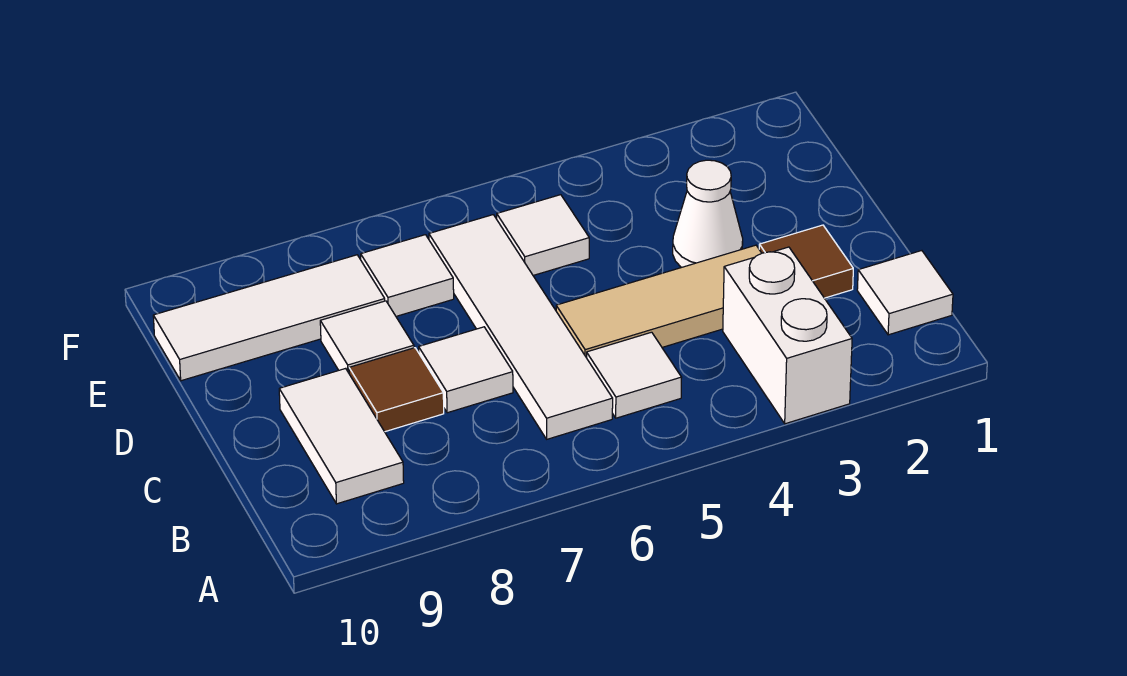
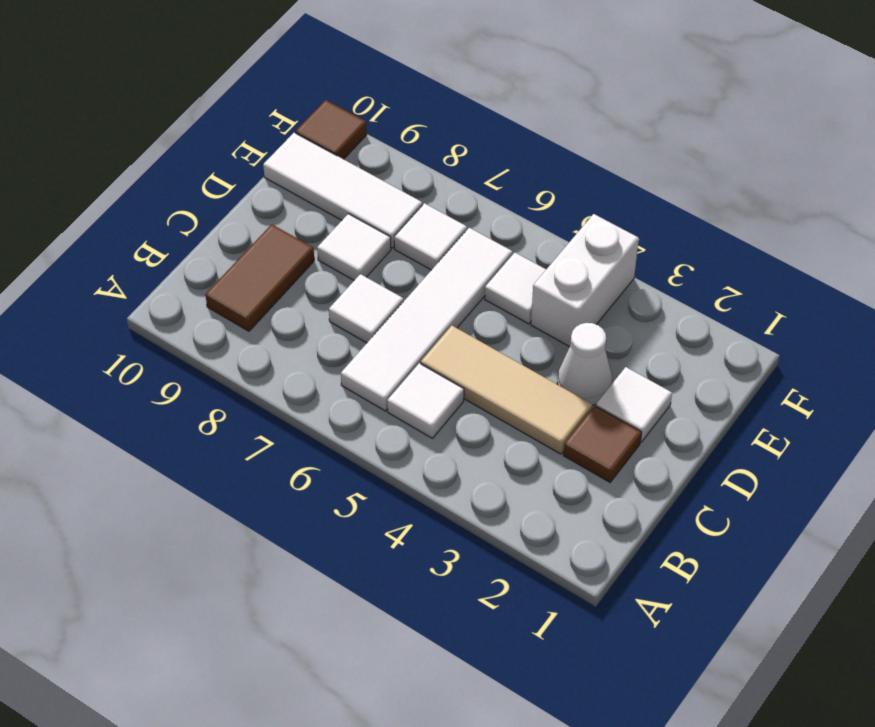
white 1x2 brick [723,247,852,424] -> white 1x2 brick moved to [531,214,639,347]
white 1x1 tile [857,251,953,335] -> white 1x1 tile moved to [596,367,672,442]
white 1x2 tile [279,368,404,504] -> brown 1x2 tile [205,224,314,331]
brown 1x1 tile [349,348,444,432] -> brown 1x1 tile moved to [296,100,367,159]

